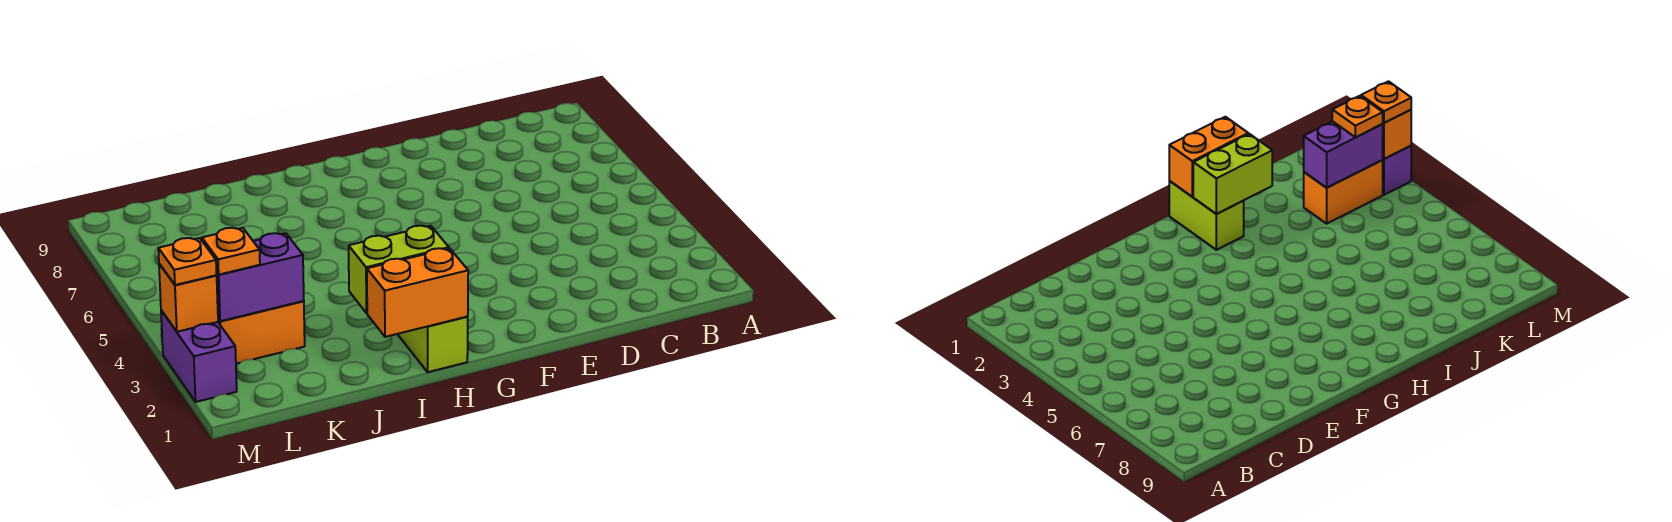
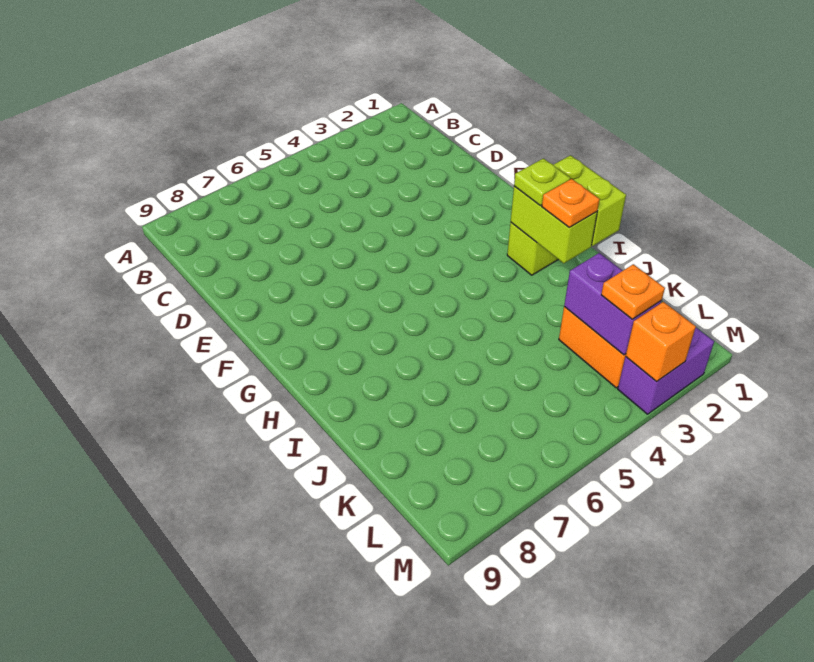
orange 1x2 brick [367,248,468,337] -> lime 1x2 brick [554,155,626,246]
none -> lime 1x1 plate [514,159,570,206]
orange 1x1 plate [158,238,217,285] -> orange 1x1 plate moved to [542,179,600,227]

